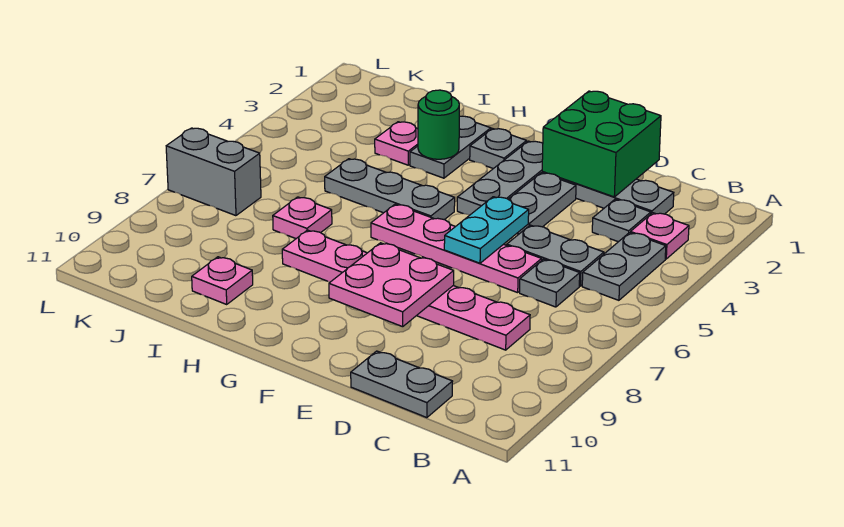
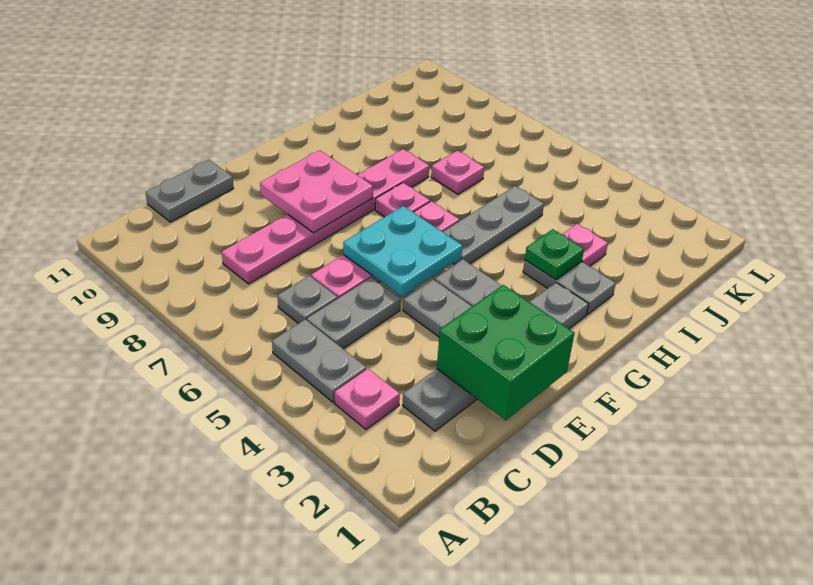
grey 1x1 plate [592,199,651,242] -> none
cyan 1x2 plate [444,197,529,263] -> cyan 2x2 plate [343,206,462,297]
green 1x1 round brick [418,90,459,159] -> green 1x1 plate [525,229,584,280]
pink 1x1 plate [192,257,253,304] -> pink 1x1 plate moved to [375,183,430,217]
grey 1x2 brick [166,128,261,216] -> none

